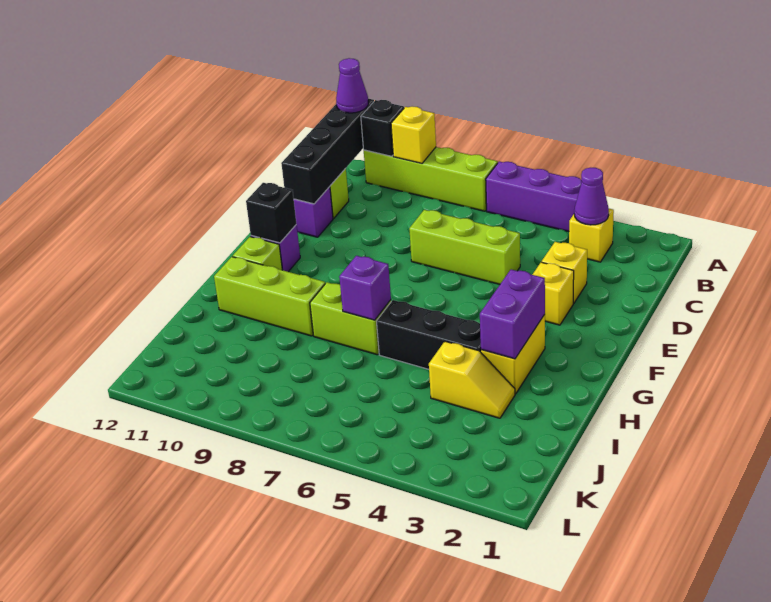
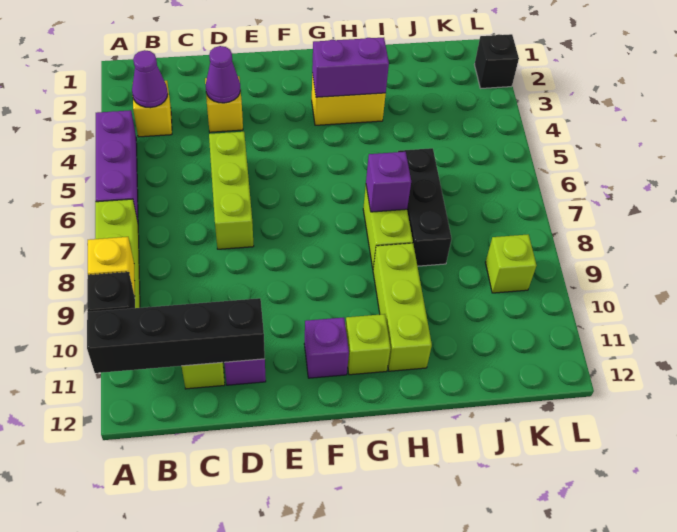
purple 1x1 cone [336,58,368,113] -> purple 1x1 cone moved to [206,46,240,103]
yellow 1x1 brick [532,262,574,325] -> none
black 1x1 brick [246,183,296,243] -> black 1x1 brick moved to [474,34,519,88]
black 1x3 brick [376,300,481,369] -> black 1x3 brick moved to [398,148,452,266]
yellow 1x2 slope [429,341,515,418] -> none
none -> lime 1x1 brick [485,234,537,293]

